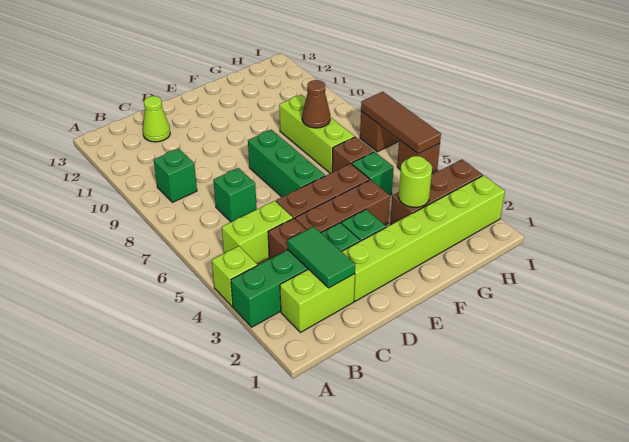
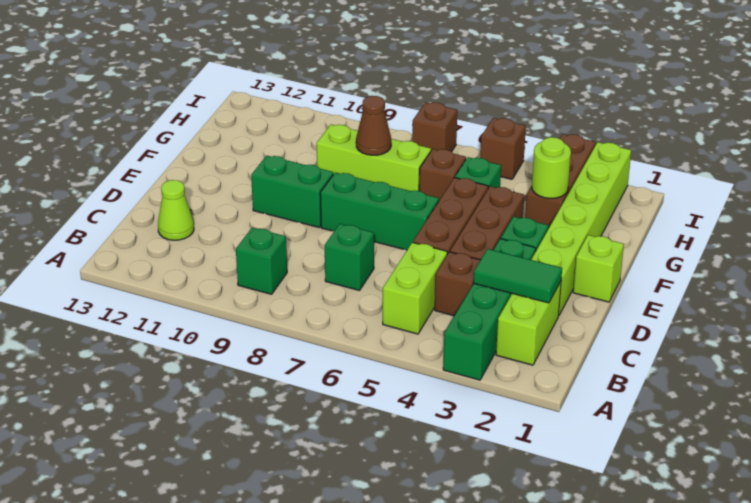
lime 1x1 brick [212,246,257,307] -> lime 1x1 brick moved to [573,235,624,302]
none -> green 1x2 brick [251,156,333,228]
brown 1x3 tile [361,92,441,154] -> none

